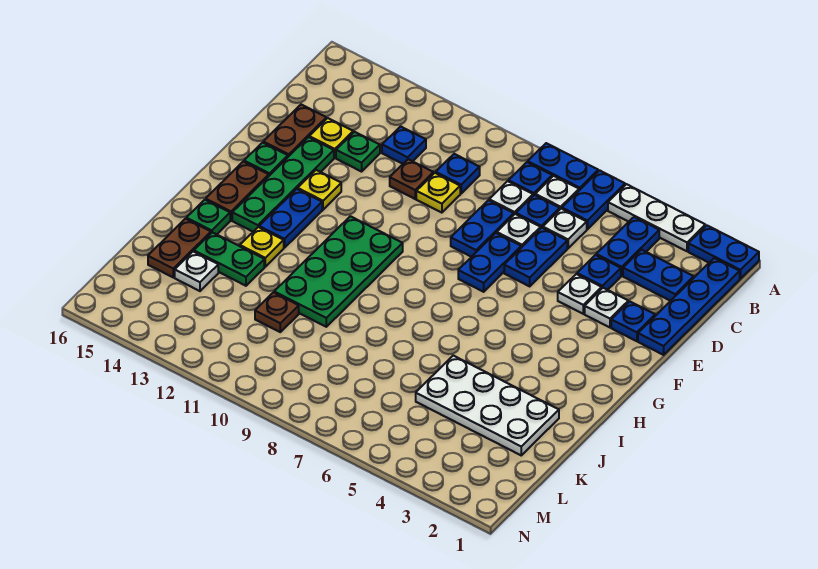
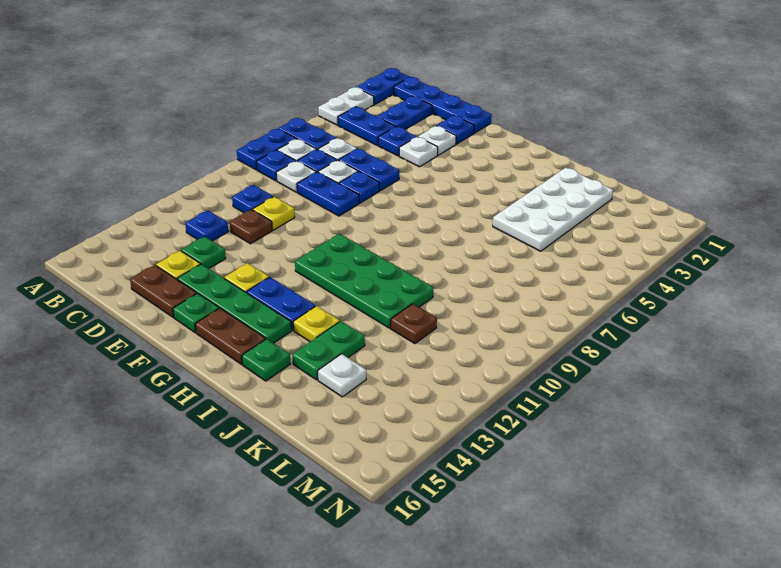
white 1x3 plate [608,184,705,251] -> white 1x2 plate [318,87,374,125]
blue 1x2 plate [458,233,521,292] -> blue 1x1 plate [339,171,379,203]
brown 1x2 plate [148,219,211,277] -> none

